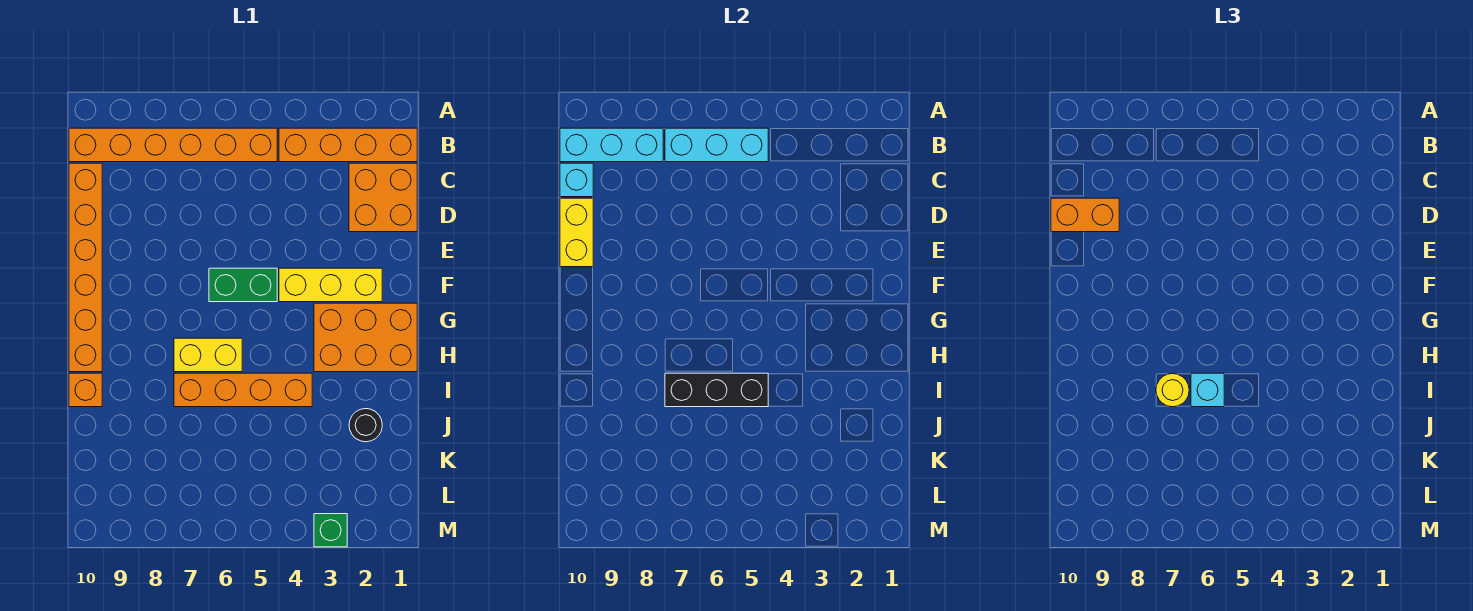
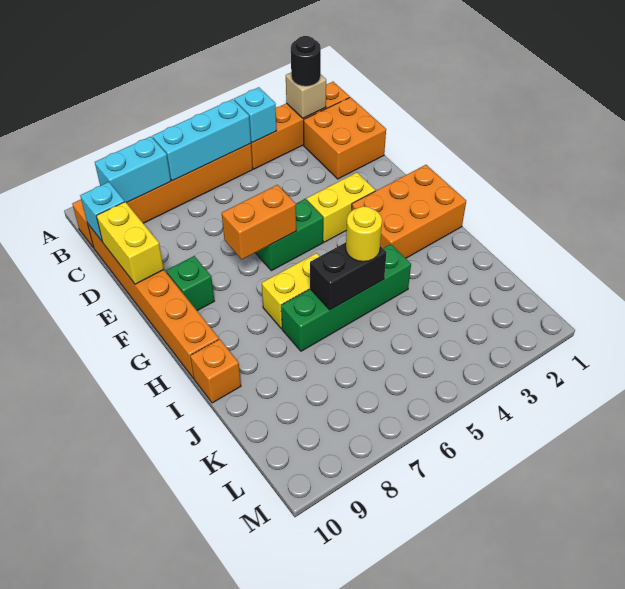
none -> tan 1x1 brick [286,73,326,118]
cyan 1x3 brick [560,128,663,162] -> cyan 1x2 brick [95,136,171,203]
orange 1x2 brick [1051,198,1119,232] -> orange 1x2 brick moved to [222,185,296,259]
yellow 1x3 brick [279,268,382,302] -> yellow 1x2 brick [307,172,375,242]
orange 1x4 brick [174,373,312,407] -> green 1x4 brick [281,244,411,351]
black 1x3 brick [665,373,768,407] -> black 1x2 brick [310,242,387,310]
cyan 1x1 brick [1191,373,1224,407] -> cyan 1x1 brick moved to [234,87,277,142]
yellow 1x1 round brick [1156,374,1189,407] -> yellow 1x1 round brick moved to [346,206,382,262]
black 1x1 round brick [349,409,382,442] -> black 1x1 round brick moved to [291,36,321,86]
green 1x1 brick [314,514,347,547] -> green 1x1 brick moved to [166,256,214,311]

